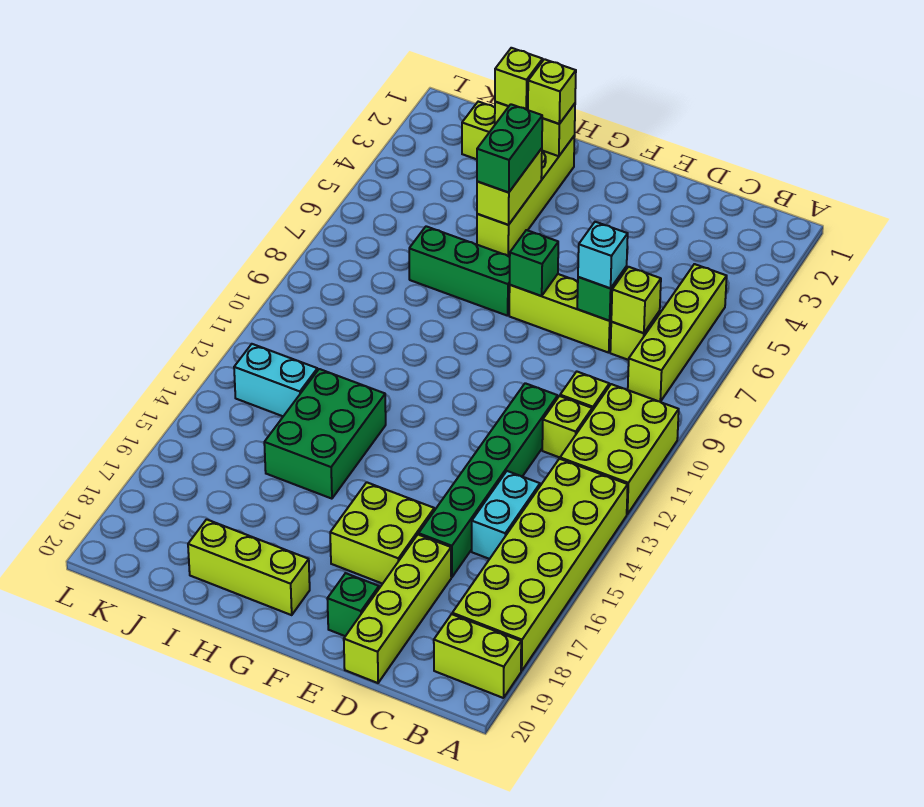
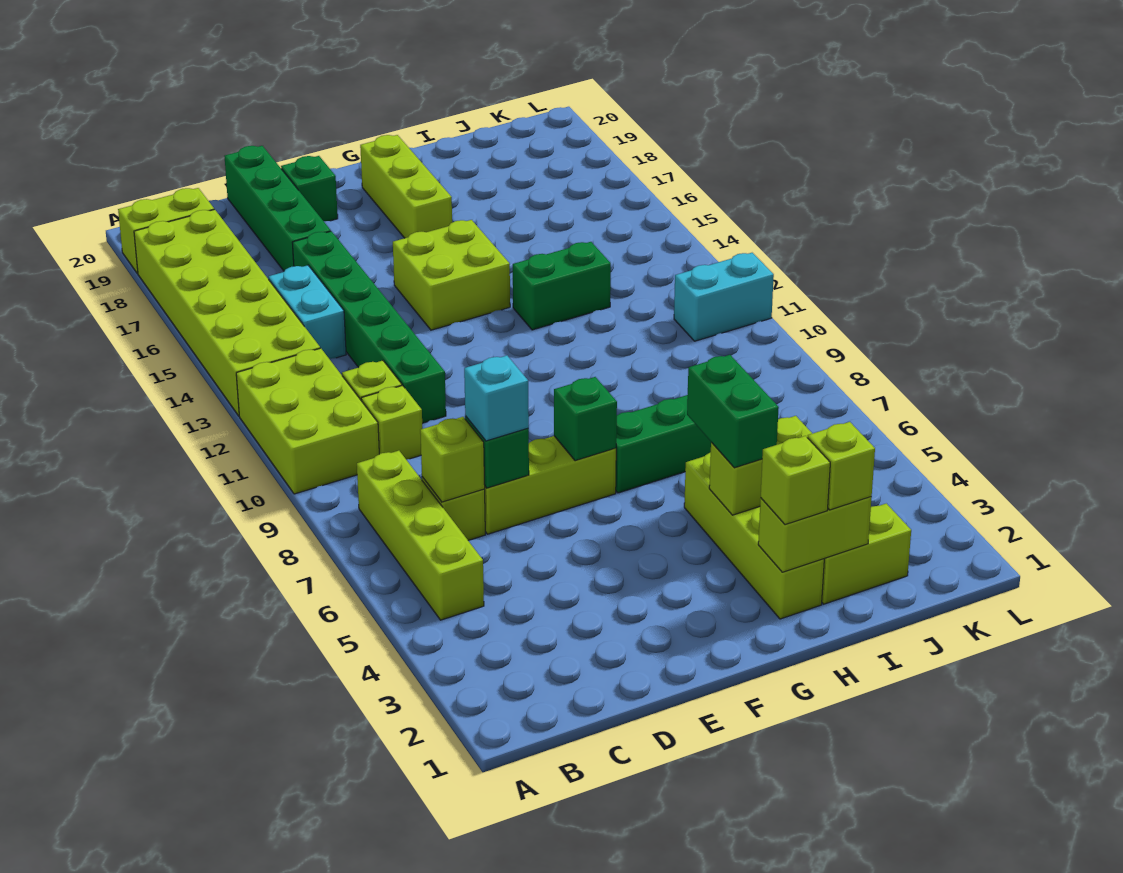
lime 1x4 brick [344,535,451,683] -> green 1x4 brick [224,146,331,271]
lime 2x2 brick [330,482,434,584] -> lime 2x2 brick moved to [393,220,510,330]
lime 1x3 brick [188,519,310,615] -> lime 1x3 brick turned to [360,135,452,238]
lime 1x2 brick [477,148,542,225] -> lime 1x2 brick turned to [709,416,812,515]
green 2x3 brick [264,369,386,499] -> green 1x2 brick [513,242,611,330]
cyan 1x2 brick [234,344,317,416] -> cyan 1x2 brick moved to [674,253,774,341]

